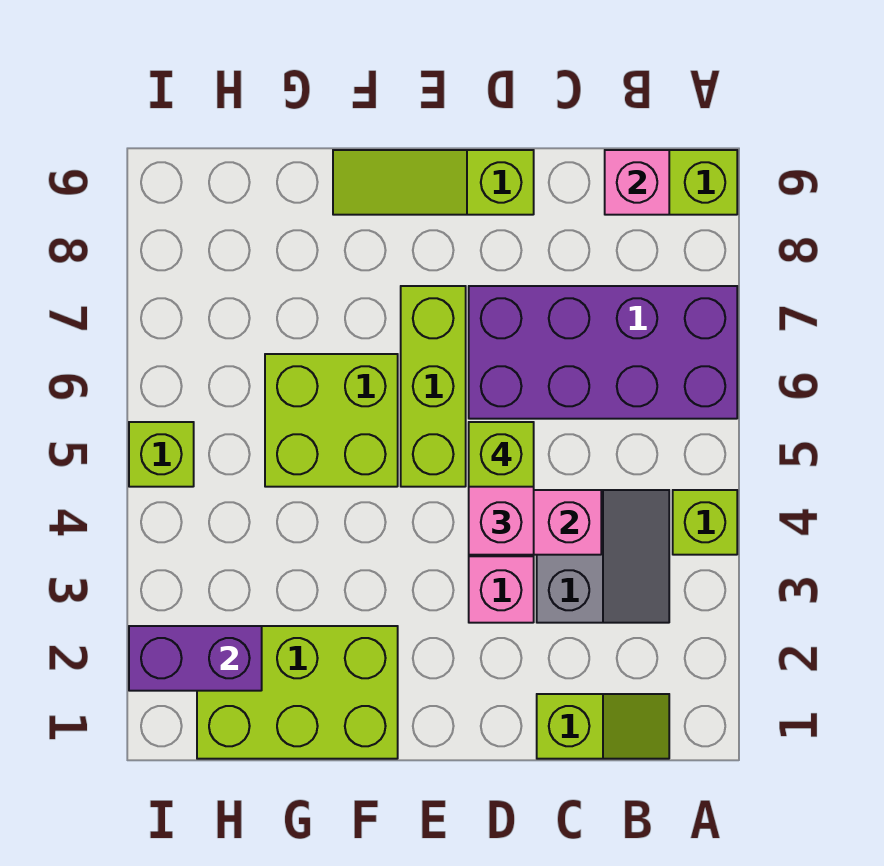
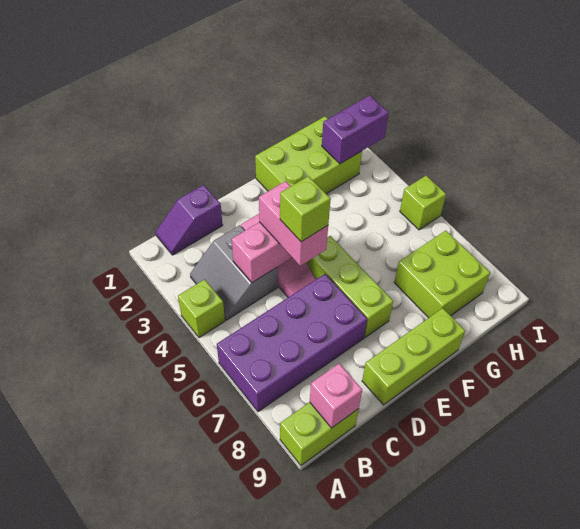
lime 1x2 slope [537,694,669,759] -> purple 1x2 slope [156,185,223,255]
lime 1x3 slope [333,150,534,215] -> lime 1x3 brick [362,308,465,405]
lime 2x2 brick [265,354,398,487] -> lime 2x2 brick moved to [394,231,490,318]

